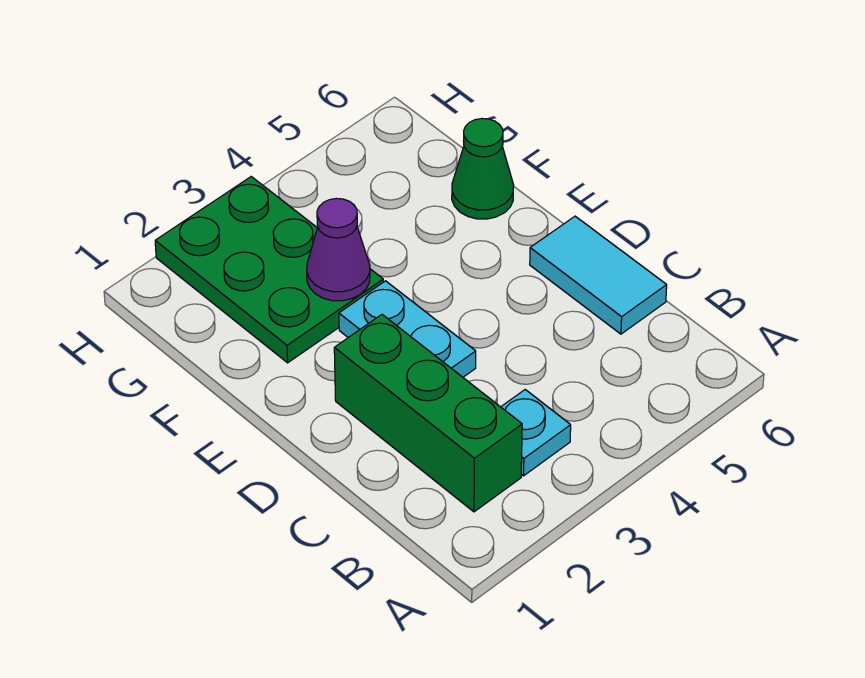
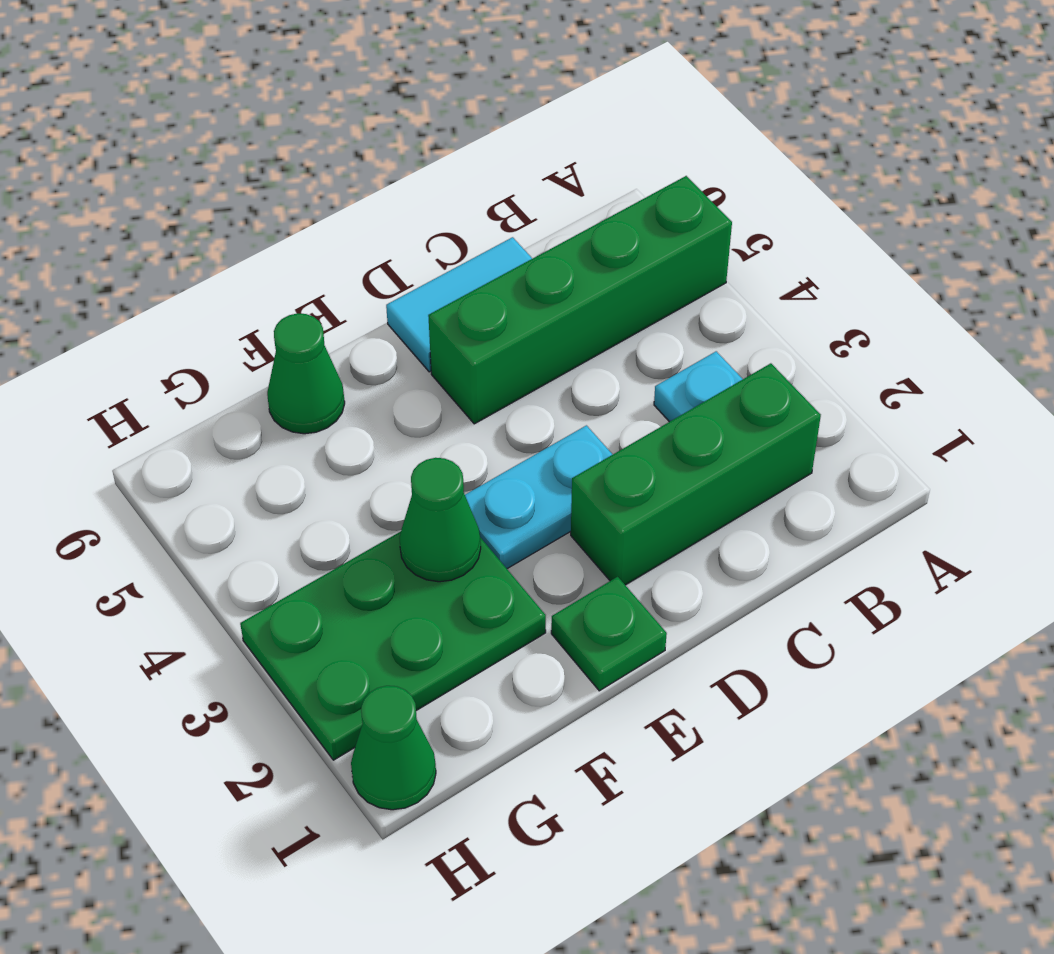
none -> green 1x4 brick [428,176,732,424]
none -> green 1x1 plate [551,577,667,691]
purple 1x1 cone [307,198,370,301] -> green 1x1 cone [399,458,481,582]
none -> green 1x1 cone [351,686,436,810]

